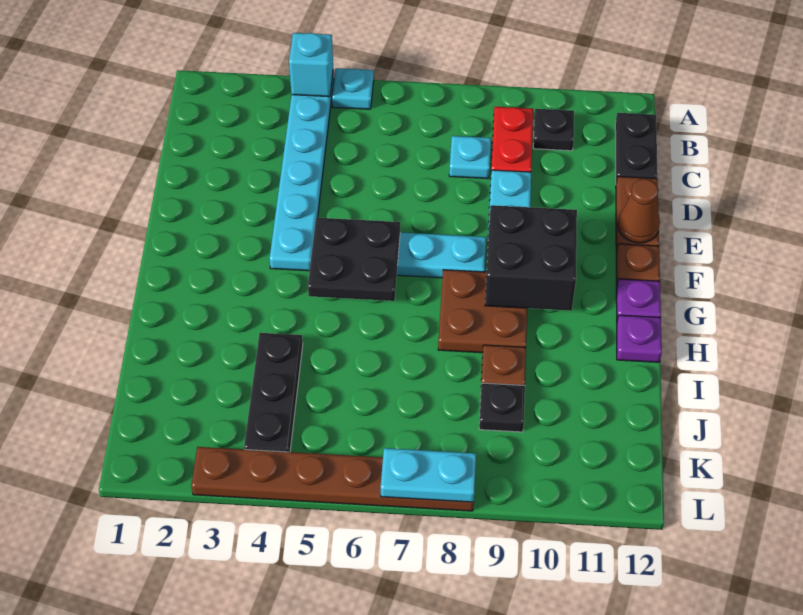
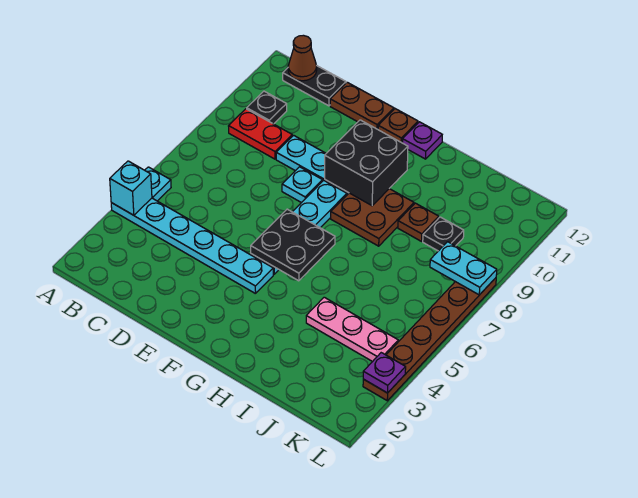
cyan 1x1 plate [449,136,491,179] -> cyan 1x1 plate moved to [282,167,323,203]
brown 1x1 cone [618,179,660,243] -> brown 1x1 cone moved to [288,35,317,81]
purple 1x1 plate [617,315,662,362] -> purple 1x1 plate moved to [363,353,406,393]
black 1x3 plate [244,333,303,452] -> pink 1x3 plate [306,297,398,362]
cyan 1x2 plate [381,448,476,502] -> cyan 1x2 plate turned to [430,242,497,295]

